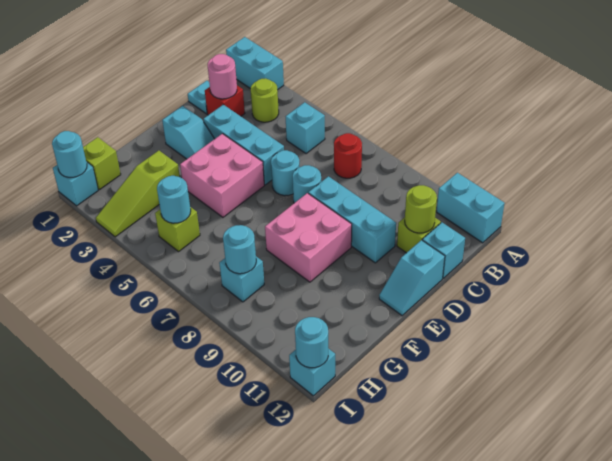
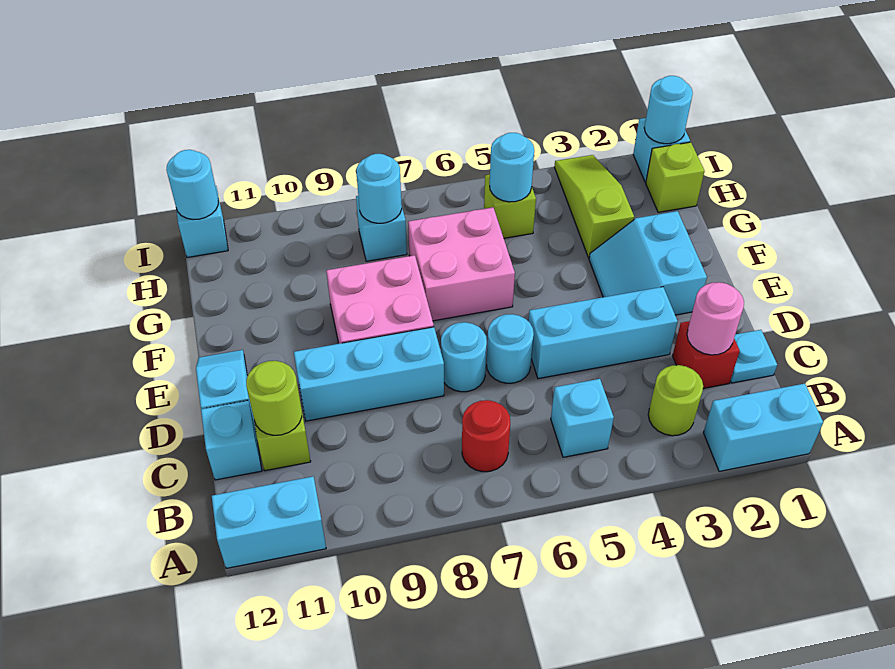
cyan 1x2 slope [162,106,214,159] -> cyan 2x2 slope [589,211,707,315]
pink 2x2 brick [180,134,264,217] -> pink 2x2 brick moved to [408,207,515,321]

